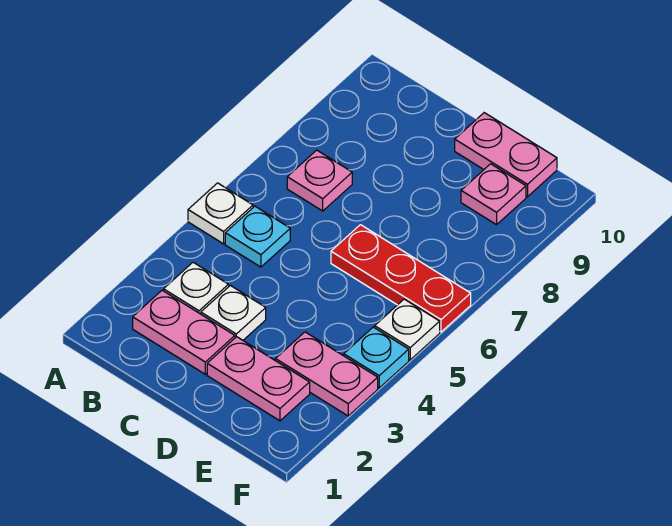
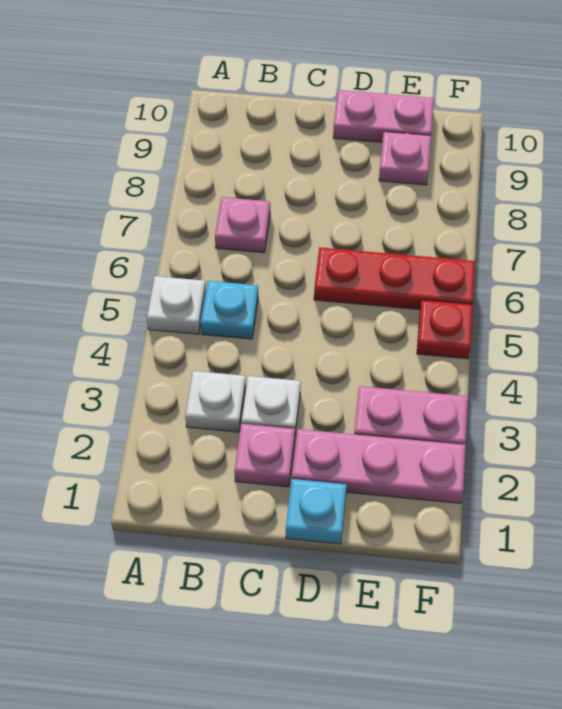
pink 1x2 plate [133,290,235,374] -> pink 1x1 plate [234,424,295,487]
pink 1x2 plate [207,337,310,421] -> pink 1x3 plate [292,429,466,503]
cyan 1x1 plate [344,327,409,388] -> cyan 1x1 plate moved to [286,479,347,544]
white 1x1 plate [375,299,440,360] -> red 1x1 plate [417,300,473,359]

